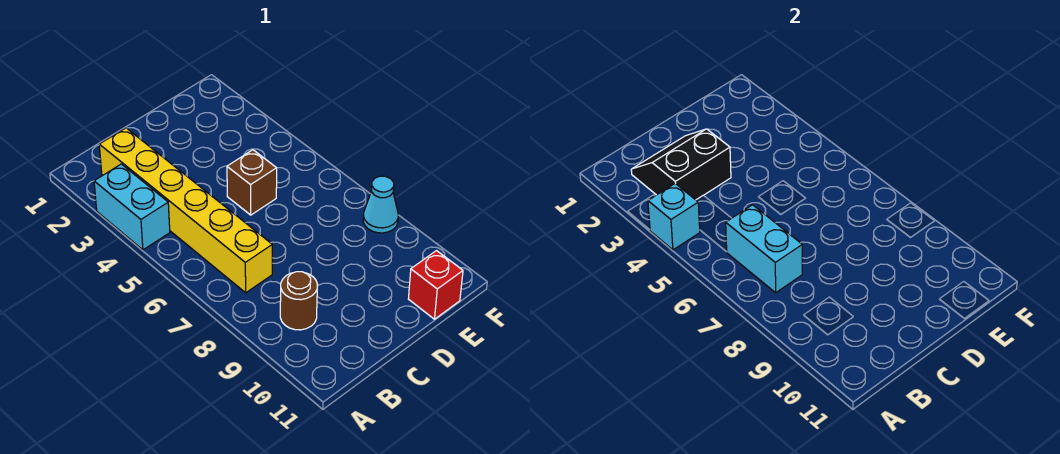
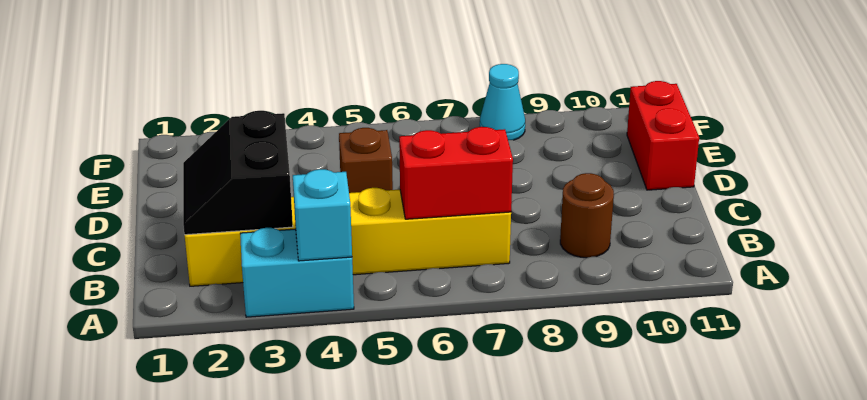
cyan 1x2 brick [726,205,802,293] -> red 1x2 brick [399,127,513,219]
red 1x1 brick [408,251,463,319] -> red 1x2 brick [627,81,699,190]

